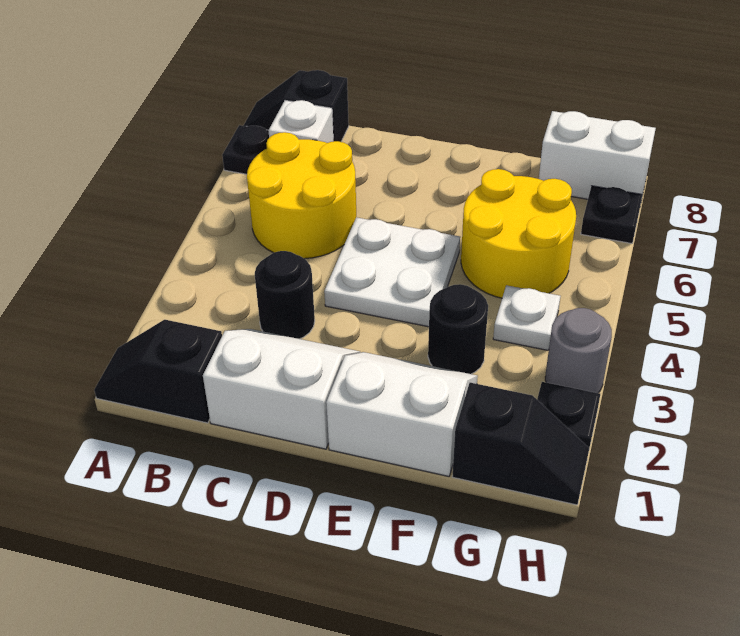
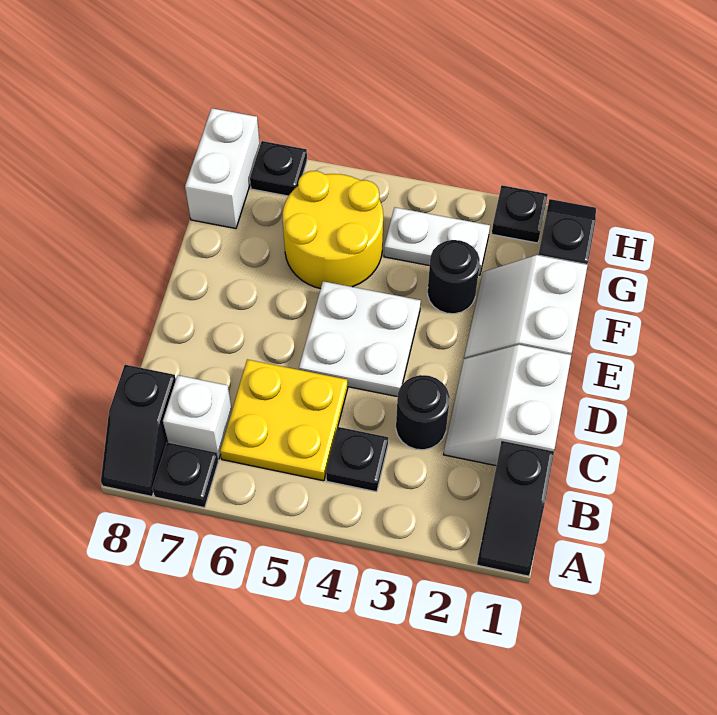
none -> black 1x1 plate [326,427,388,492]
yellow 2x2 round brick [247,132,356,259] -> yellow 2x2 plate [220,360,348,481]
white 1x1 plate [493,285,560,350] -> white 1x2 plate [384,207,490,275]
grey 1x1 round brick [545,308,612,393] -> none

